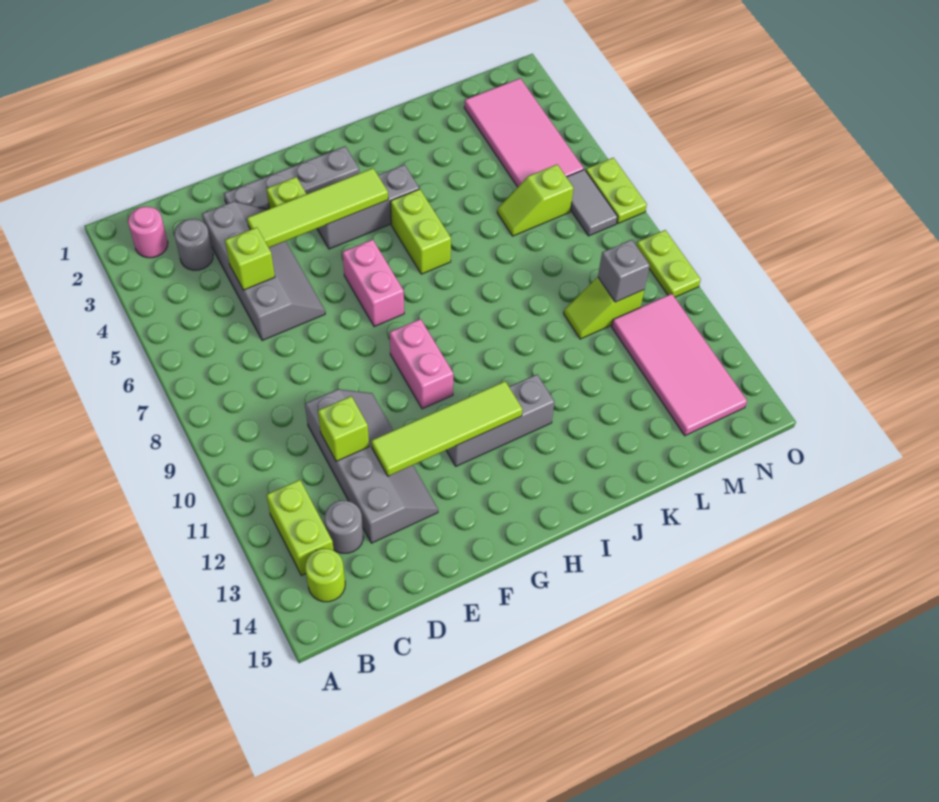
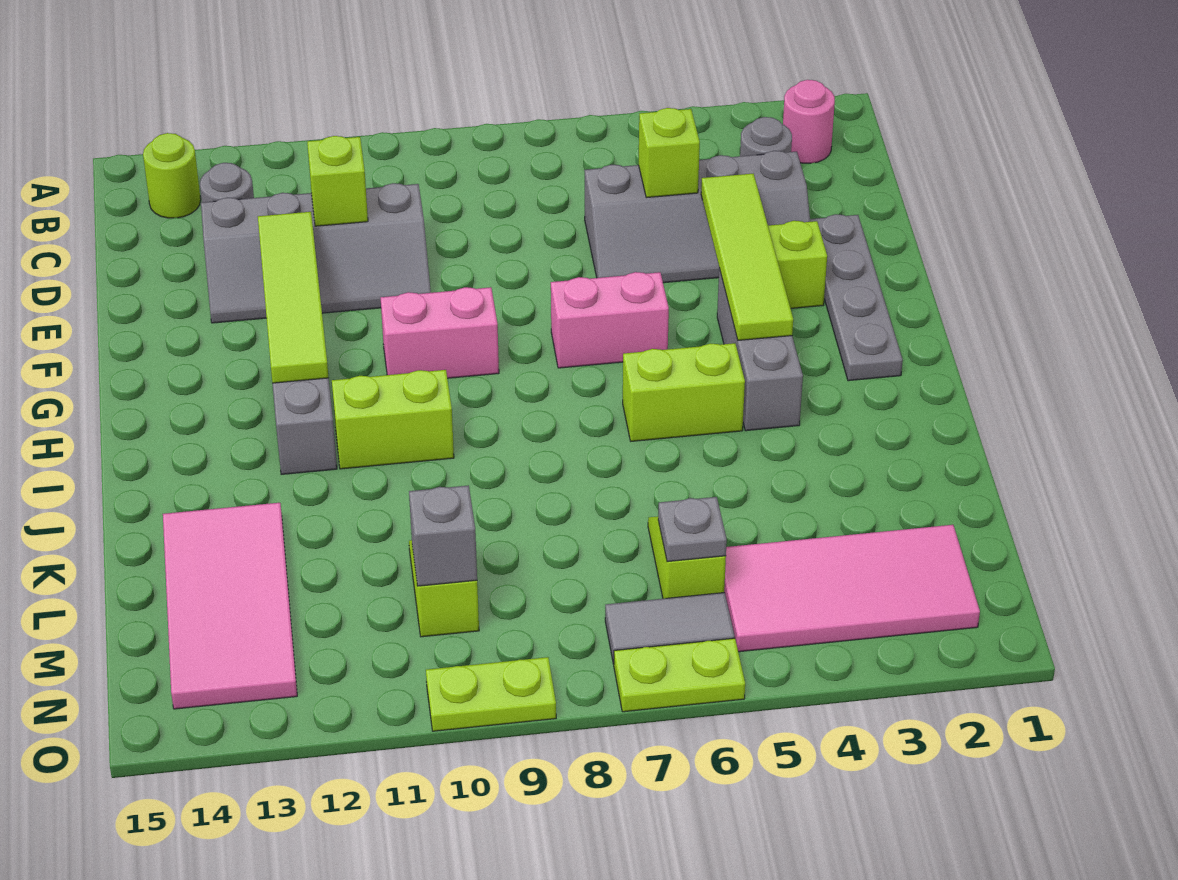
lime 1x2 brick [267,480,334,575] -> lime 1x2 brick moved to [332,370,454,469]
none -> grey 1x1 plate [658,497,727,562]
pink 2x4 tile [612,294,747,436] -> pink 2x4 tile turned to [163,503,297,709]

